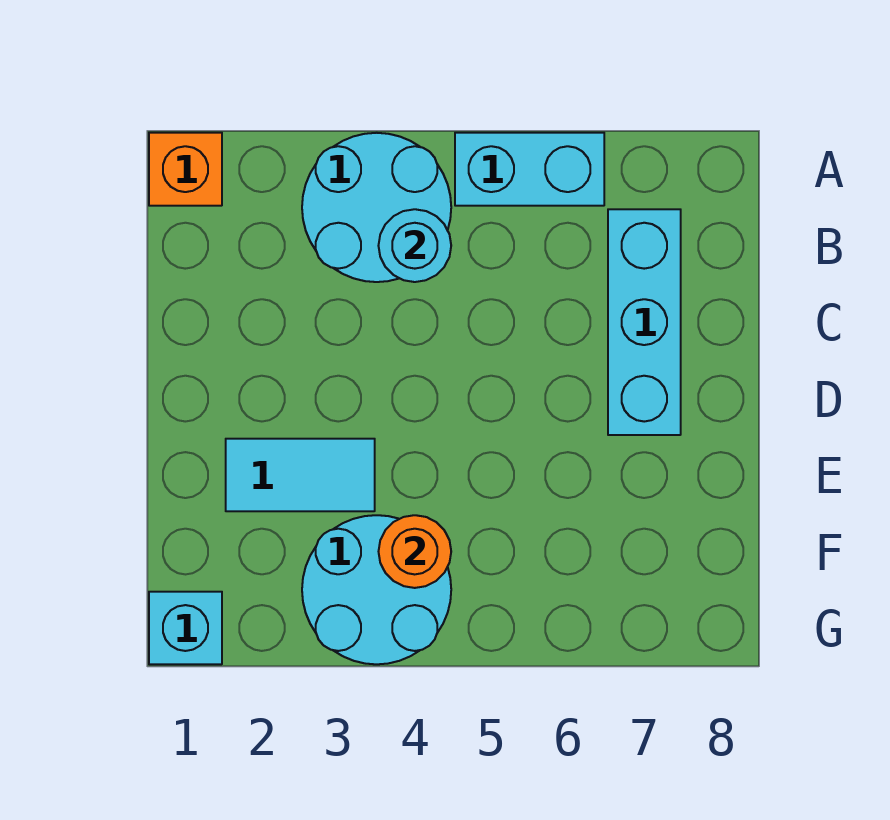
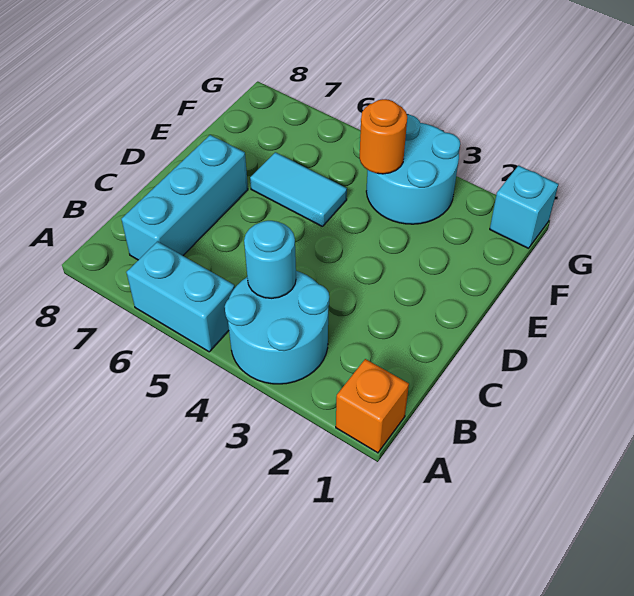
cyan 1x2 tile [226,439,375,511] -> cyan 1x2 tile moved to [250,152,347,227]

